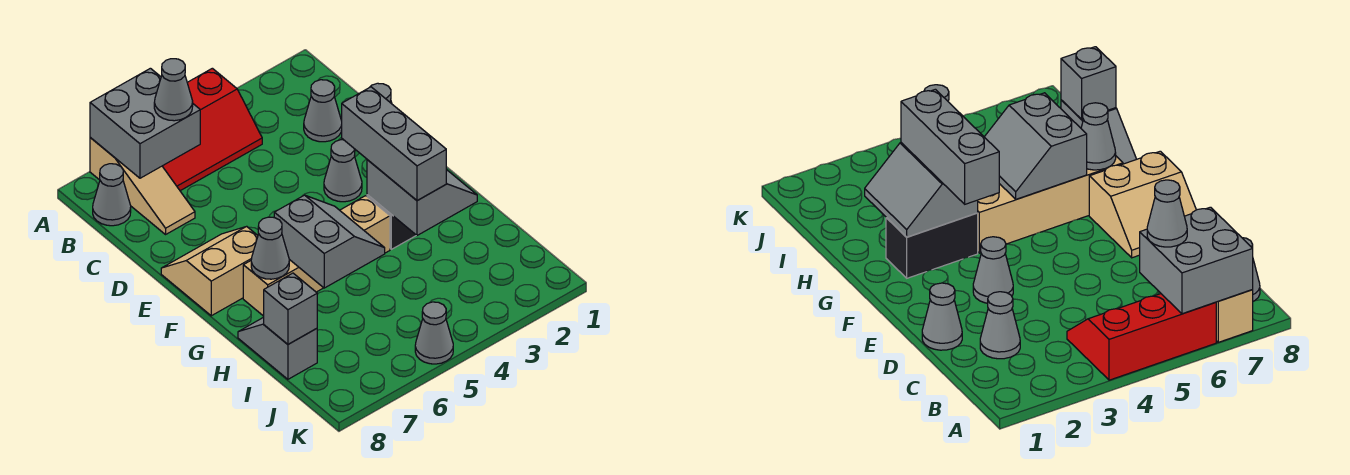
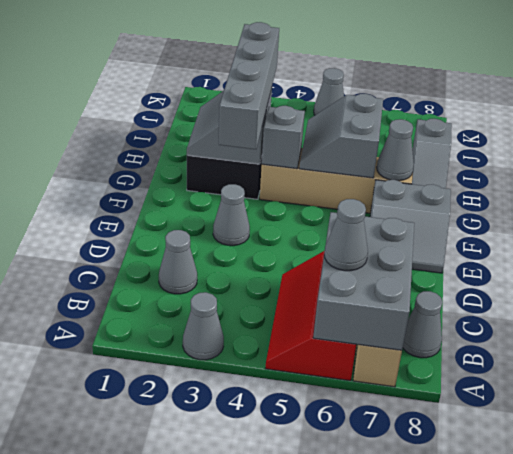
red 2x3 slope [162,68,262,191] -> red 2x3 slope turned to [265,251,356,381]
grey 2x2 brick [90,68,200,178] -> grey 2x3 brick [313,212,414,350]
grey 1x1 cone [922,283,962,350] -> grey 1x1 cone moved to [183,292,224,360]
tan 2x2 slope [161,226,258,316] -> grey 2x2 slope [370,180,451,273]
grey 1x3 brick [342,87,446,201] -> grey 1x4 brick [219,22,279,149]
grey 1x1 brick [264,273,317,344] -> grey 1x1 brick moved to [262,106,305,169]

